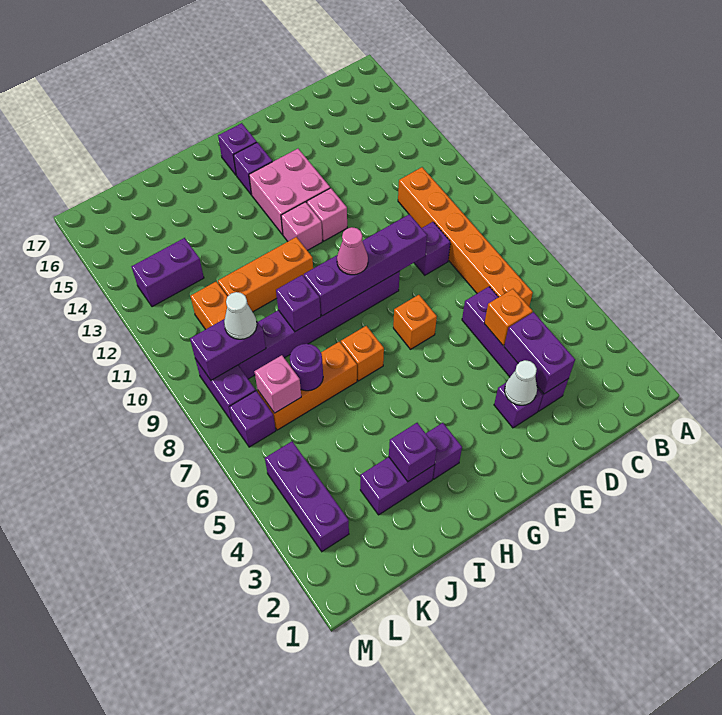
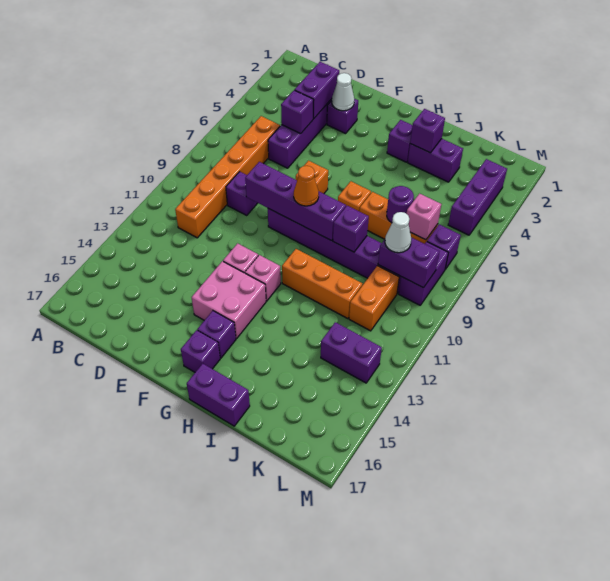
orange 1x1 brick [484,289,533,345] -> purple 1x1 brick [281,90,314,134]
pink 1x1 cone [337,227,368,275] -> orange 1x1 cone [294,166,319,206]
none -> purple 1x2 brick [187,364,250,426]

